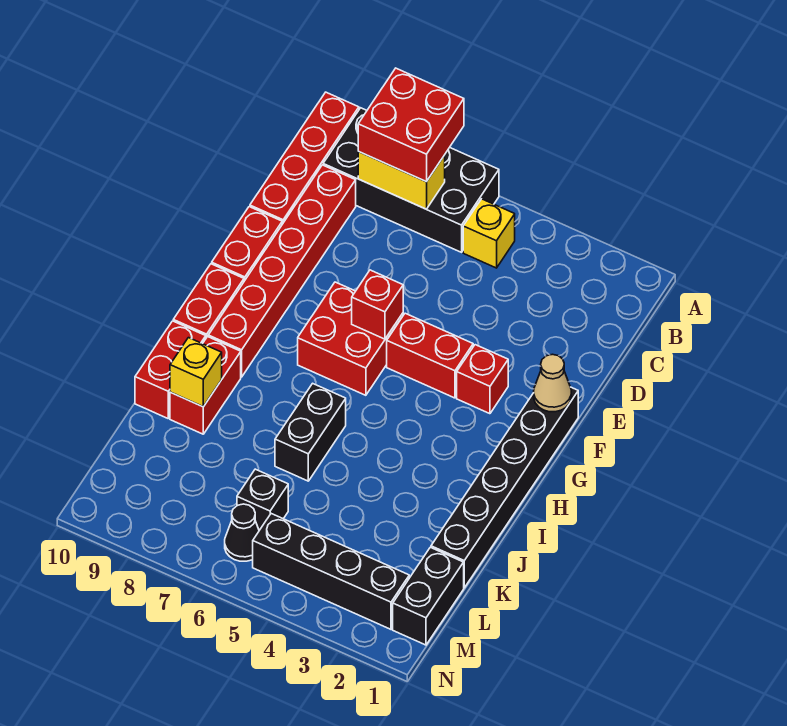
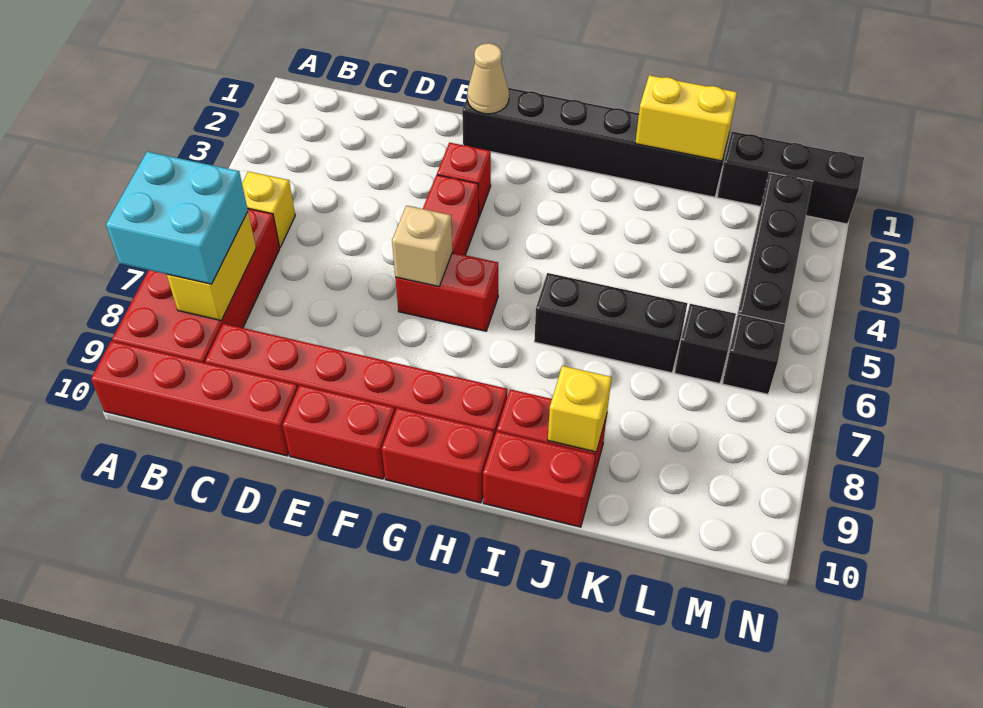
black 2x4 brick [323,108,499,252] -> red 2x4 brick [112,209,280,363]
red 2x2 brick [358,68,464,182] -> cyan 2x2 brick [106,152,248,284]
red 2x2 brick [298,282,403,395] -> red 1x2 brick [395,252,498,331]
red 1x1 brick [352,270,403,339] -> tan 1x1 brick [392,206,452,287]
black 1x2 brick [275,383,346,481] -> black 1x3 brick [534,273,687,373]
none -> yellow 1x2 brick [635,75,737,161]
black 1x2 brick [393,547,464,645] -> black 1x3 brick [717,132,864,224]
black 1x1 cone [225,504,259,561] -> black 1x1 brick [722,314,785,394]

